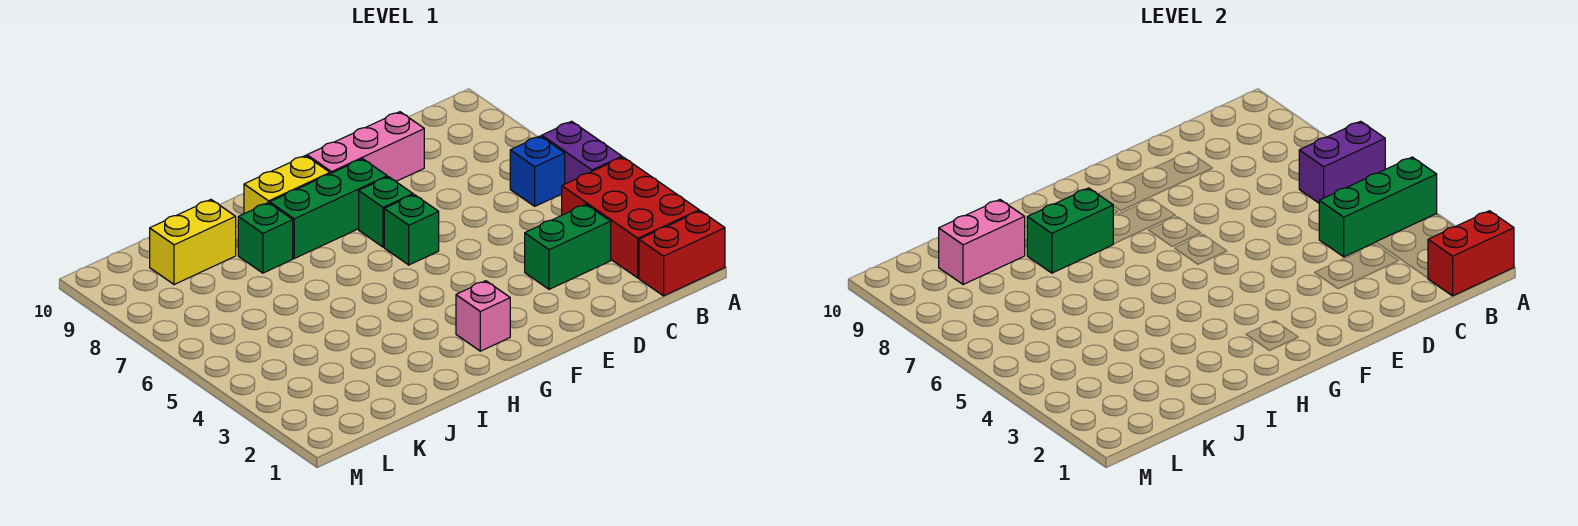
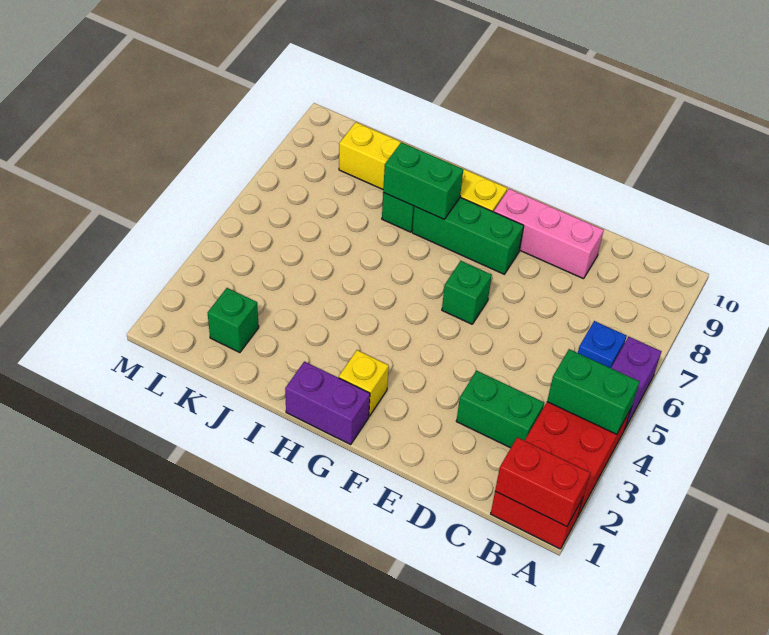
green 1x3 brick [1319,157,1437,257] -> green 1x2 brick [547,349,639,434]
purple 1x2 brick [1299,121,1385,203] -> purple 1x2 brick moved to [285,361,370,444]
green 1x1 brick [359,177,413,247] -> green 1x1 brick moved to [208,288,259,353]
pink 1x1 brick [456,281,510,351] -> yellow 1x1 brick [339,350,389,416]
pink 1x2 brick [939,200,1025,285] -> none

